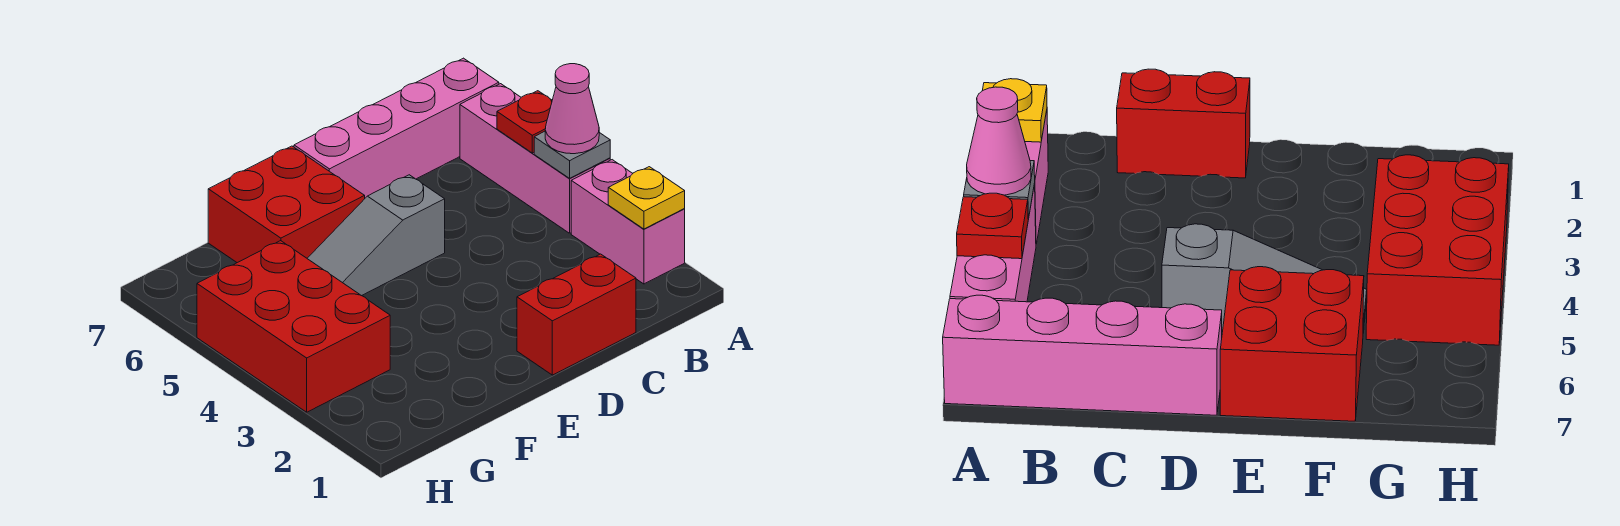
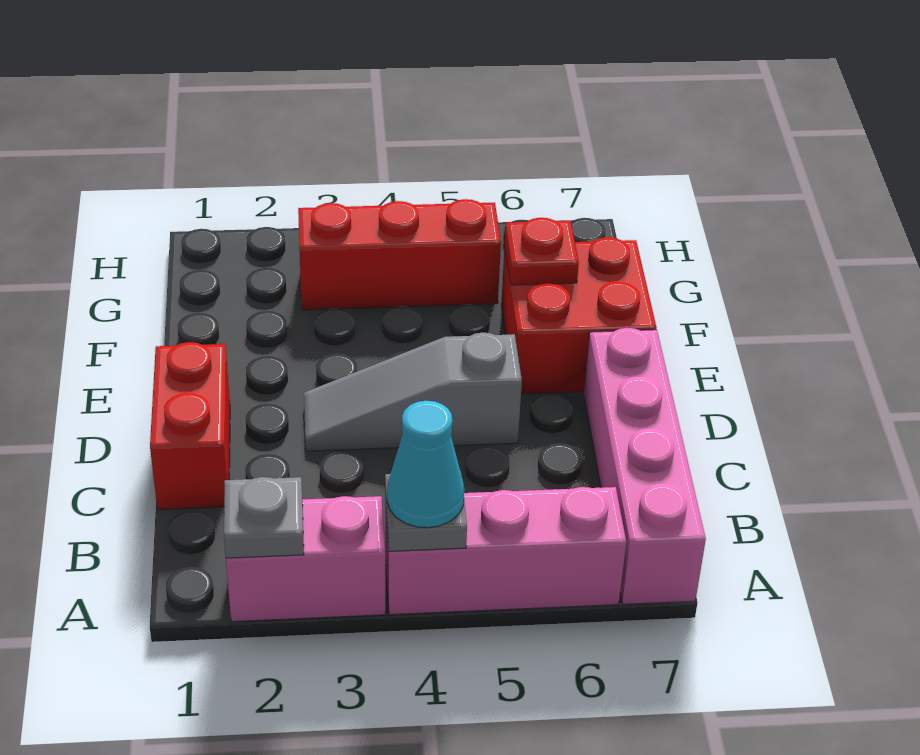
yellow 1x1 plate [608,167,685,229] -> grey 1x1 plate [224,477,304,558]
pink 1x1 cone [545,64,599,154] -> cyan 1x1 cone [387,401,464,528]
red 1x1 plate [497,91,552,153] -> red 1x1 plate moved to [505,218,579,285]
grey 1x3 slope [307,175,445,296] -> grey 1x3 slope turned to [304,332,522,451]
red 2x3 brick [197,241,390,412] -> red 1x3 brick [298,199,501,310]

